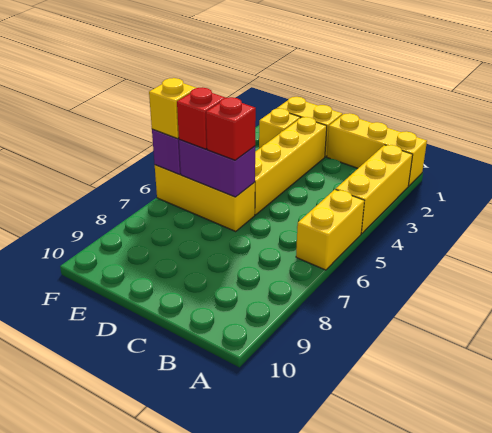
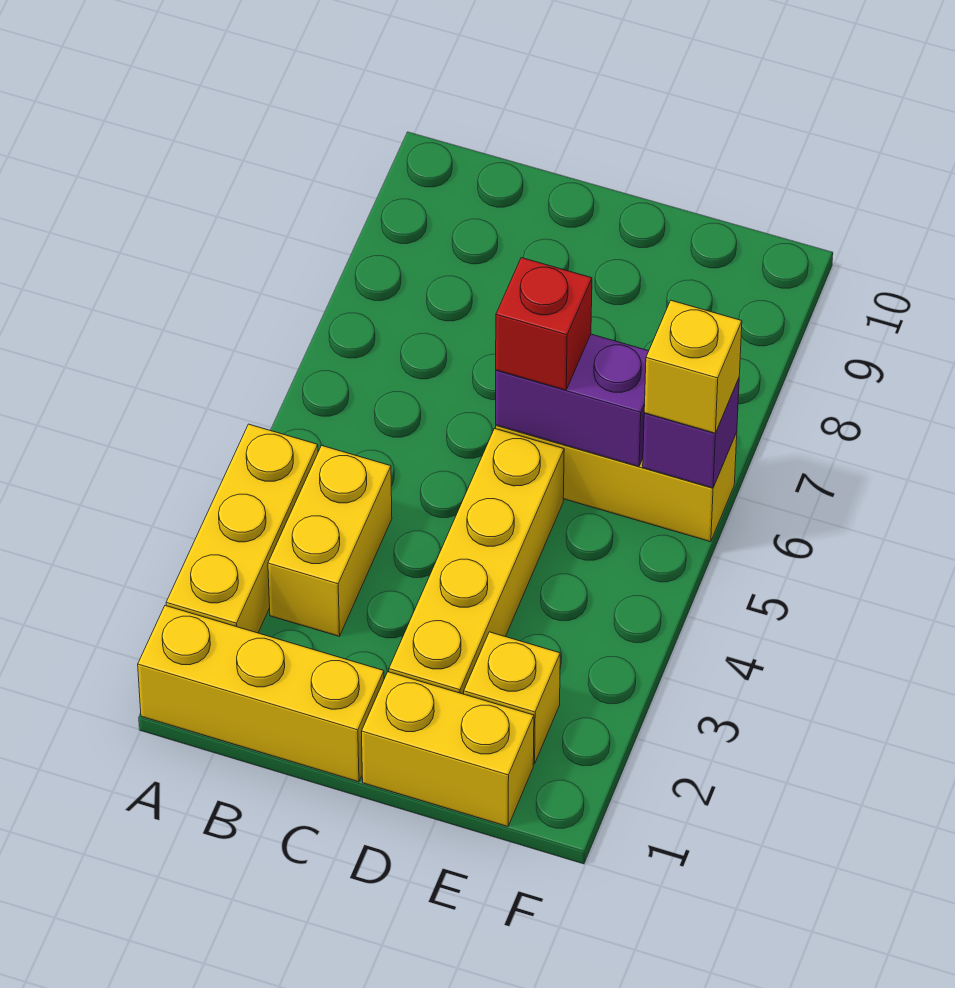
yellow 1x2 brick [296,189,364,270] -> yellow 1x2 brick moved to [268,445,392,636]
red 1x1 brick [177,87,225,149] -> none

